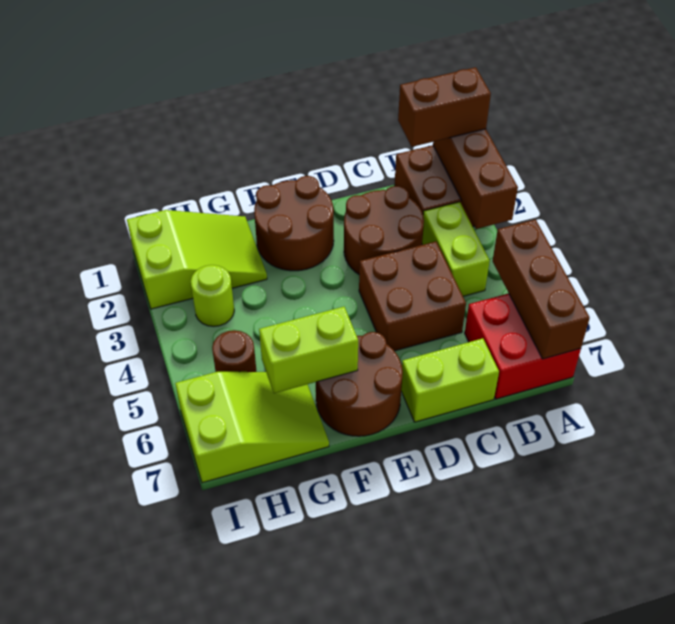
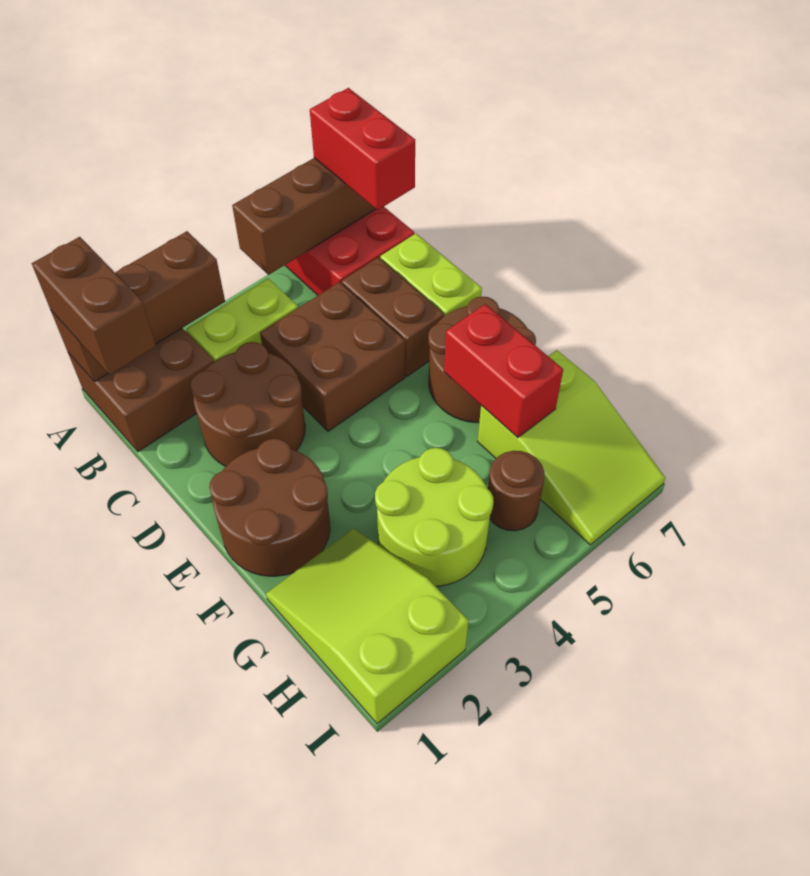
none -> red 1x2 brick [310,88,415,210]
none -> brown 1x2 brick [342,257,444,376]
lime 1x2 brick [259,307,358,393] -> red 1x2 brick [444,304,563,438]
lime 2x3 slope [175,372,329,483] -> lime 2x3 slope turned to [478,350,665,545]
lime 1x1 round brick [191,265,234,326] -> lime 2x2 round brick [375,448,494,586]

